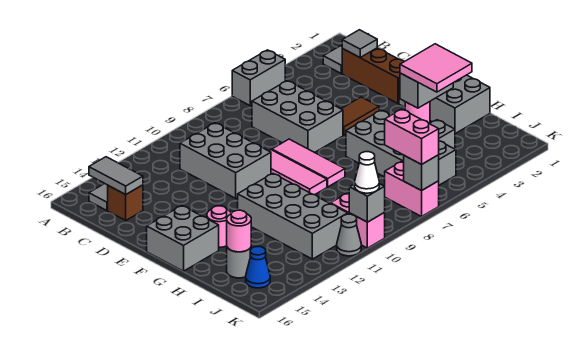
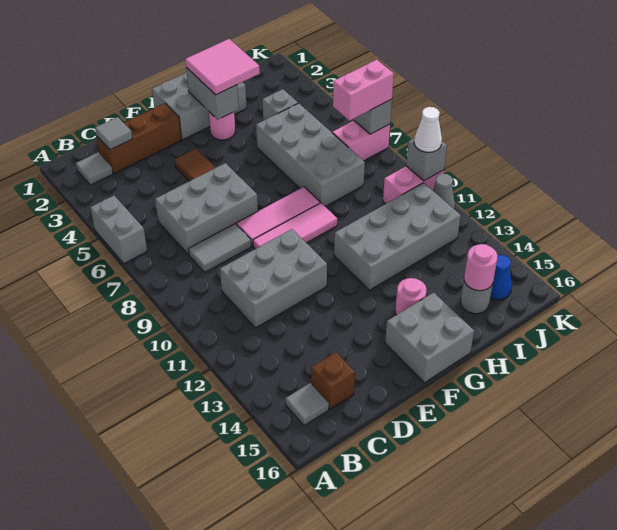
grey 1x2 tile [89,157,143,194] -> grey 1x2 tile moved to [189,224,251,272]
grey 2x4 brick [346,110,456,185] -> grey 2x4 brick turned to [256,103,365,206]

